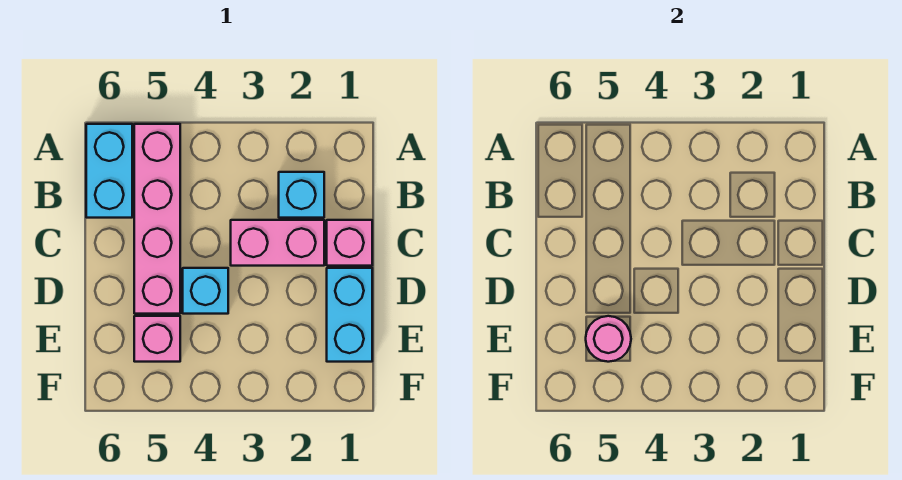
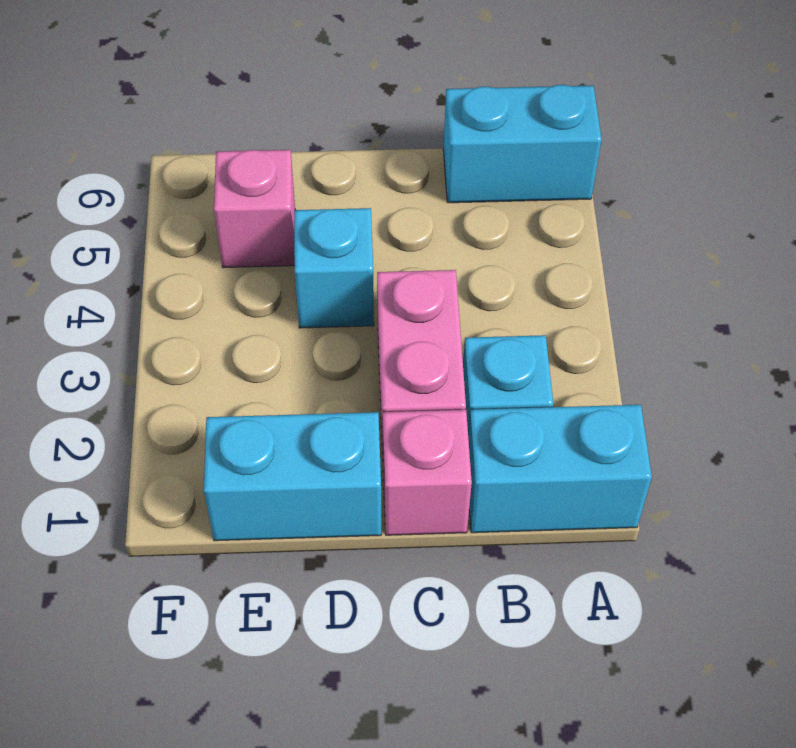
none -> cyan 1x2 brick [468,405,652,533]
pink 1x4 brick [134,124,180,314] -> none
pink 1x1 round brick [586,316,631,362] -> none

